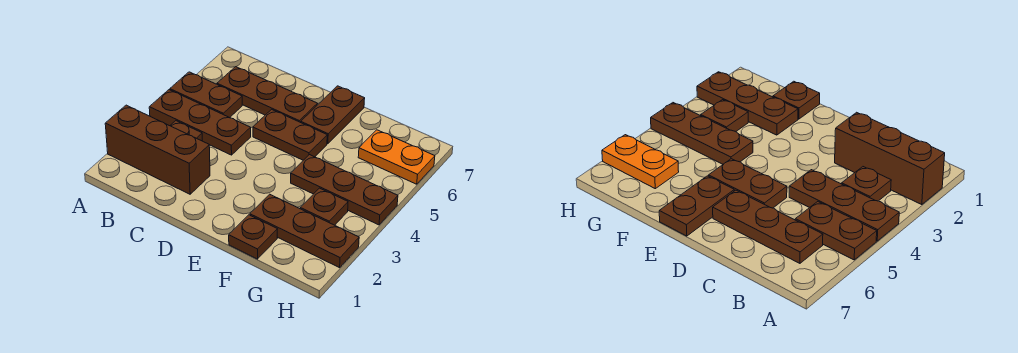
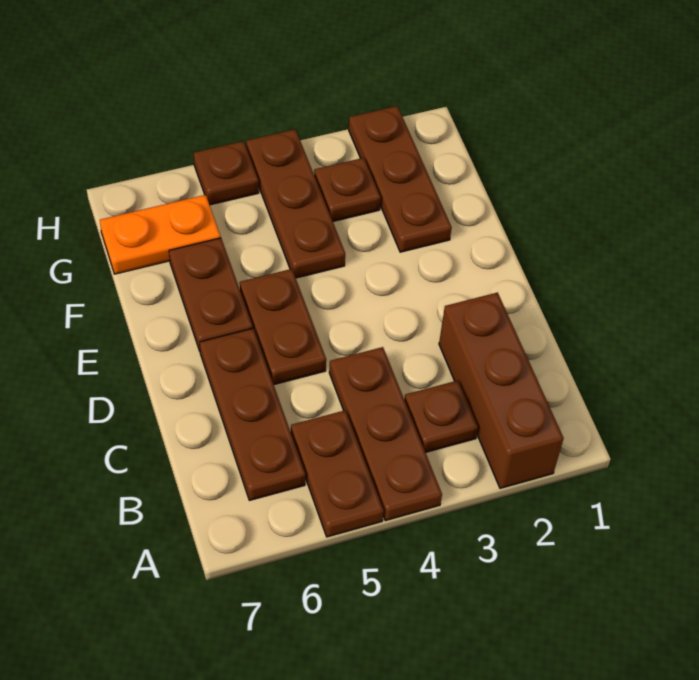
brown 1x2 plate [301,86,365,144] -> brown 1x2 plate turned to [169,238,253,351]
brown 1x1 plate [229,215,277,259] -> brown 1x1 plate moved to [194,141,259,205]
orange 1x2 plate [358,130,435,184] -> orange 1x2 plate turned to [100,195,221,274]

